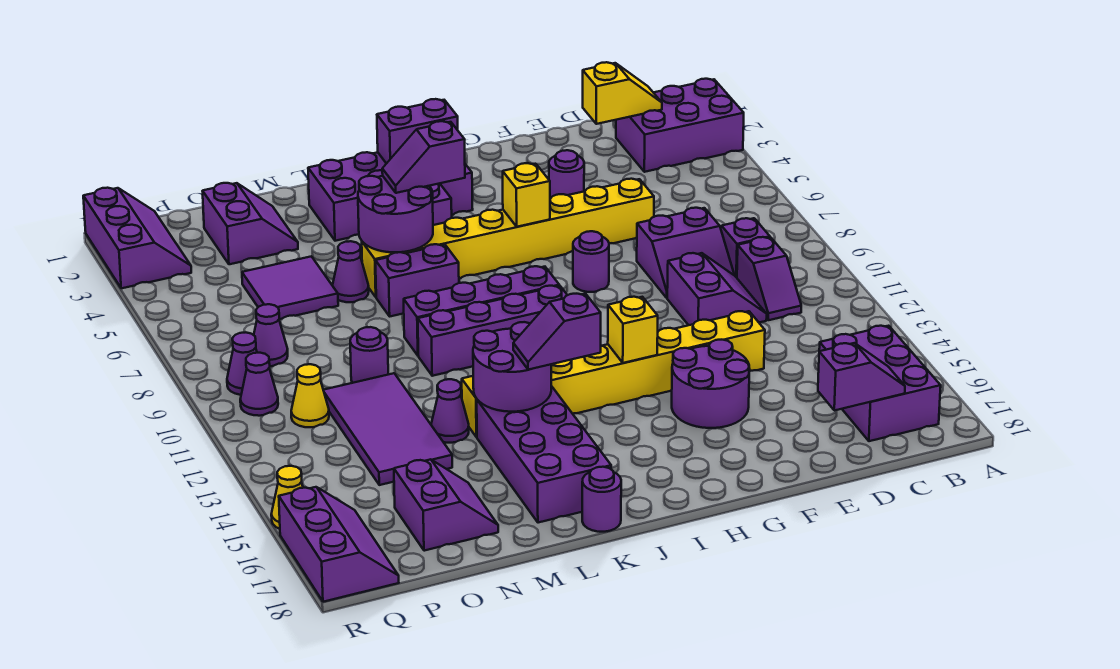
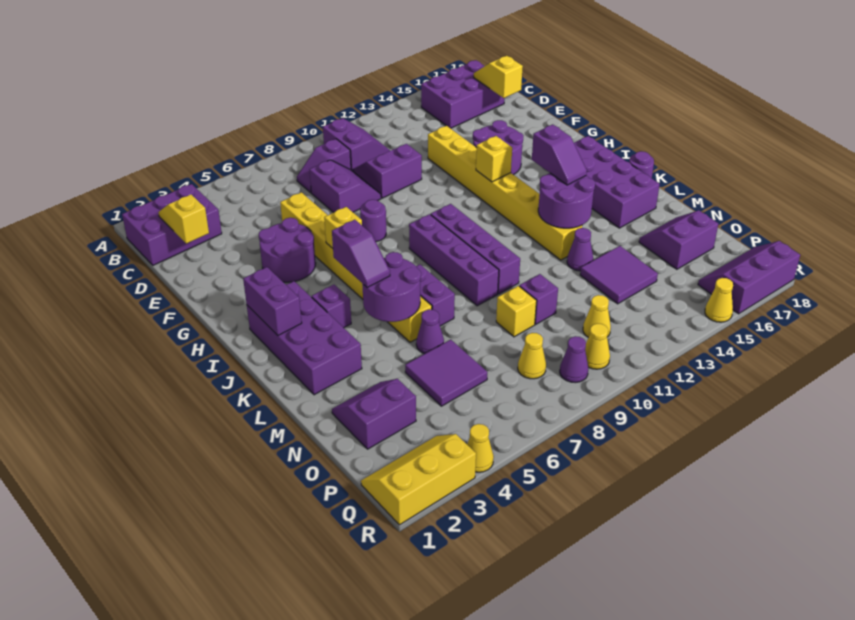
purple 2x3 brick [616,79,744,172] -> purple 2x3 brick turned to [122,184,222,265]
purple 1x2 slope [737,237,801,320] -> purple 2x2 slope [323,118,390,171]
purple 1x2 slope [818,343,905,410] -> yellow 1x2 slope [474,56,523,98]
purple 1x1 round brick [549,150,584,199] -> purple 2x2 round brick [259,218,316,282]
purple 2x4 brick [477,386,611,523] -> purple 2x4 brick turned to [574,136,660,228]
none -> yellow 1x1 brick [496,286,537,337]
purple 1x1 round brick [350,327,388,383] -> purple 1x1 brick [519,274,558,324]
purple 2x4 tile [323,373,452,485] -> purple 2x2 tile [580,246,658,304]
purple 1x1 cone [254,304,288,366] -> yellow 1x1 cone [518,333,546,379]
purple 2x3 slope [83,188,191,288] -> yellow 2x3 slope [361,434,476,525]
purple 1x1 cone [240,353,278,416] -> yellow 1x1 cone [585,324,610,369]
none -> yellow 1x1 cone [467,424,494,472]

